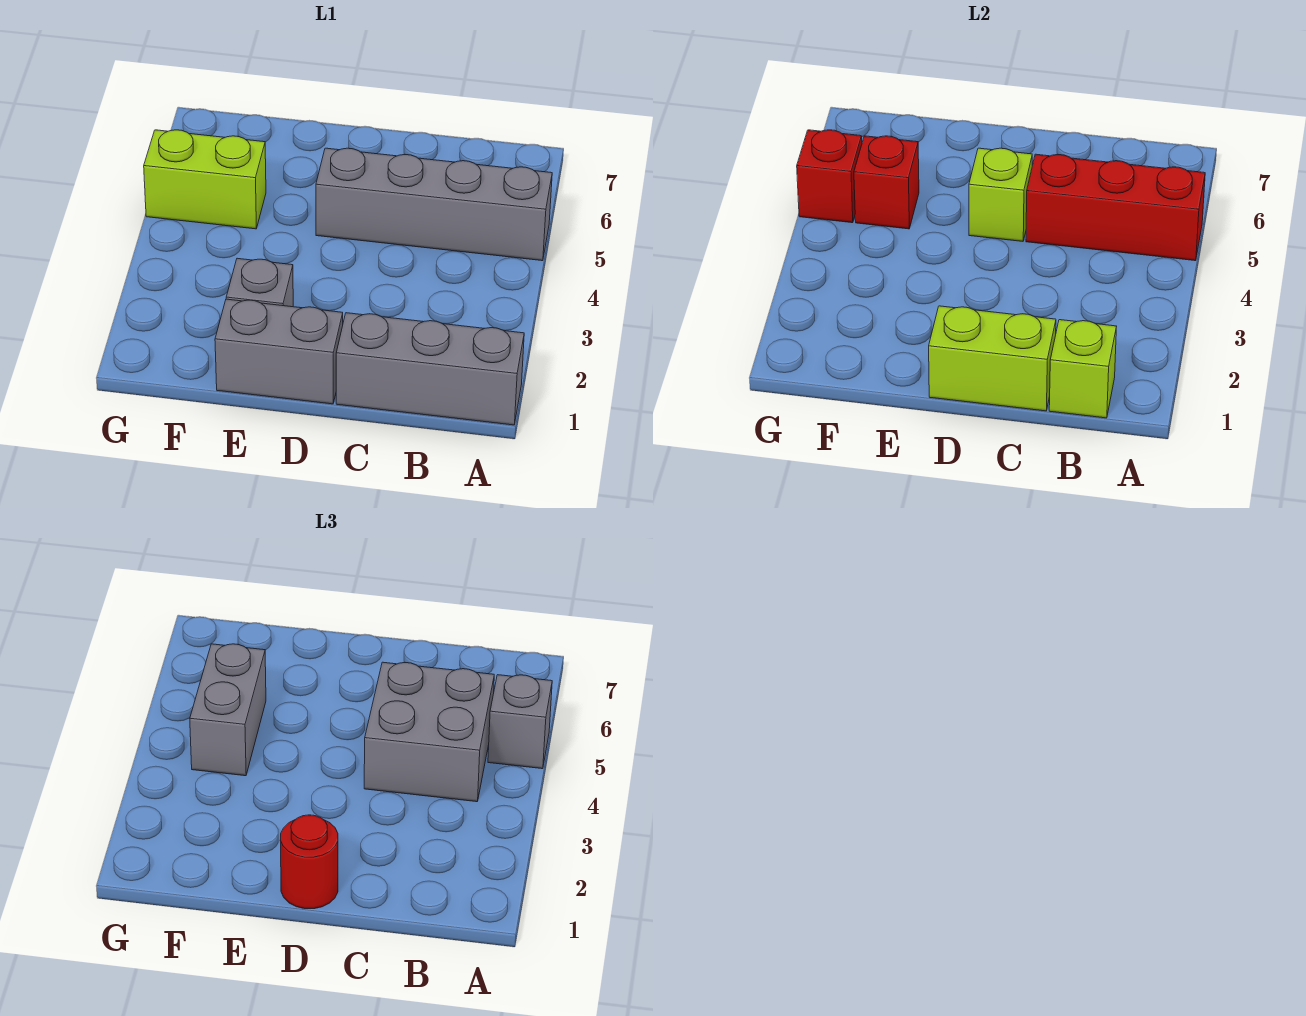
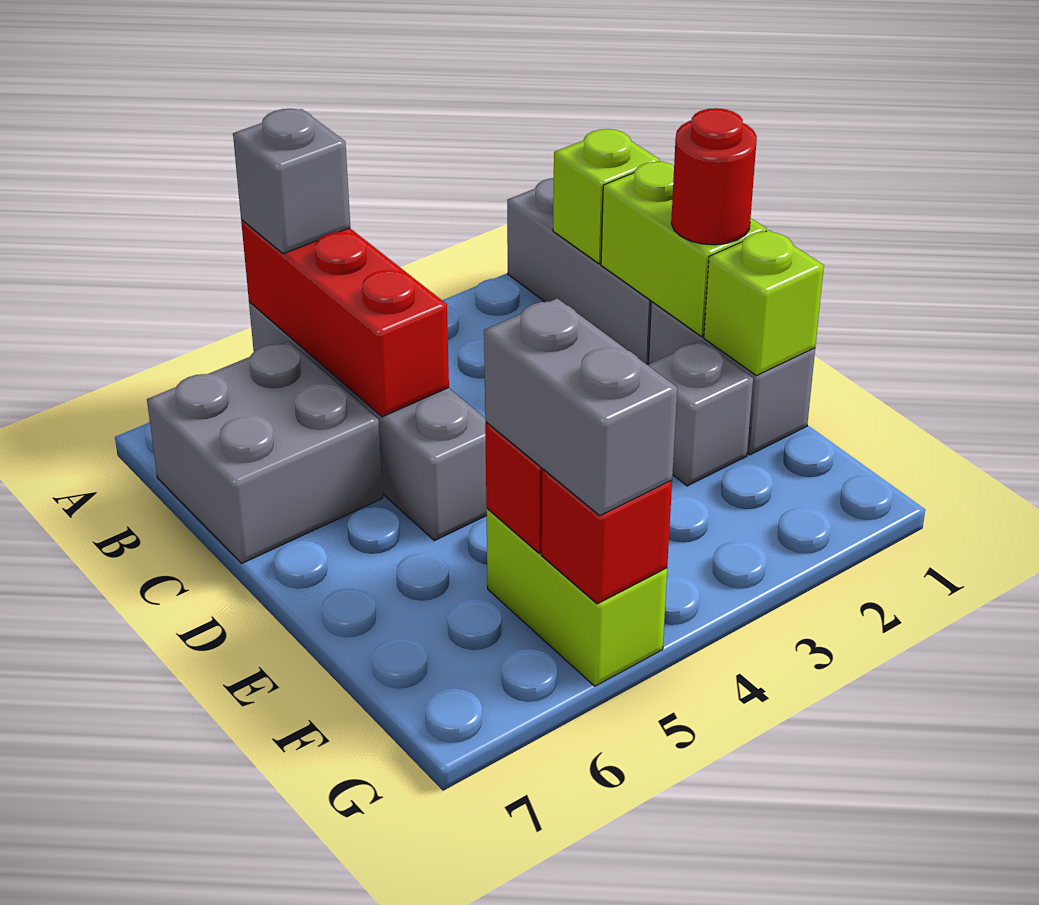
grey 2x2 brick [364,662,494,802] -> grey 2x2 brick moved to [147,341,383,563]
lime 1x1 brick [969,148,1032,241] -> lime 1x1 brick moved to [704,230,824,375]
grey 1x2 brick [190,644,266,776] -> grey 1x2 brick turned to [484,298,677,515]

